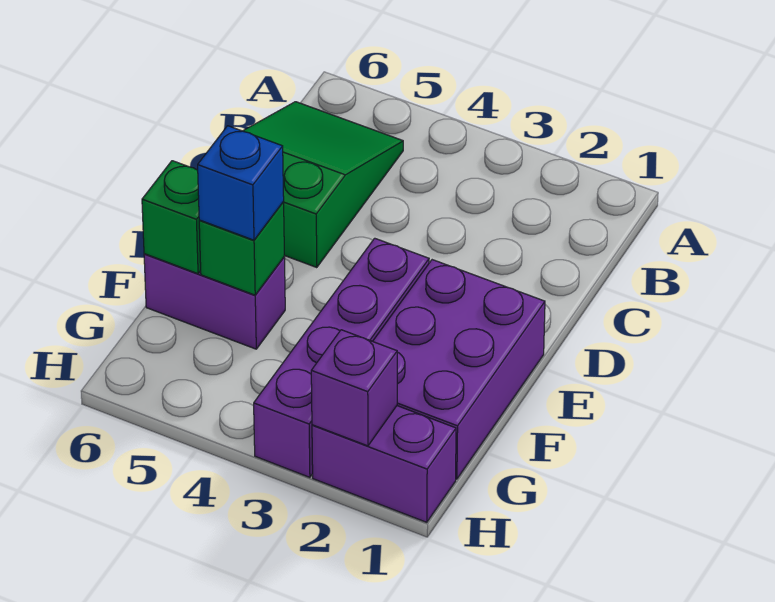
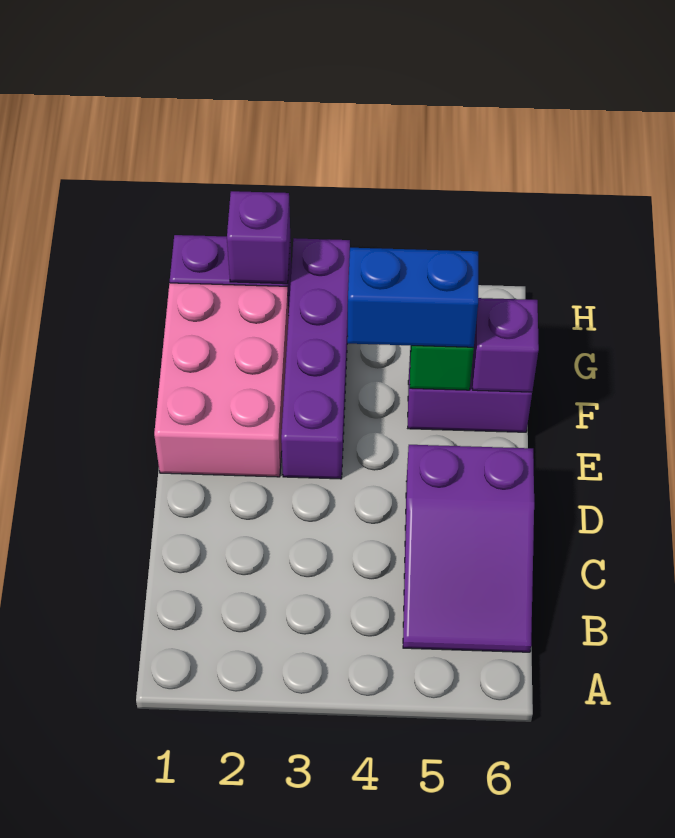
green 2x3 slope [243,102,403,268] -> purple 2x3 slope [403,445,534,652]
purple 2x3 brick [373,260,545,479] -> pink 2x3 brick [154,283,289,477]
blue 1x1 brick [198,126,284,240] -> blue 1x2 brick [347,248,478,348]
green 1x1 brick [142,161,201,274] -> purple 1x1 brick [473,298,539,392]

